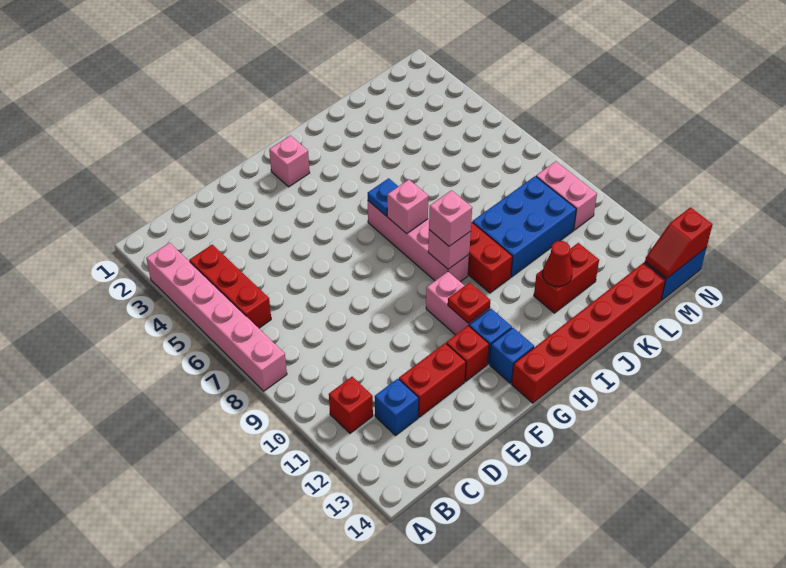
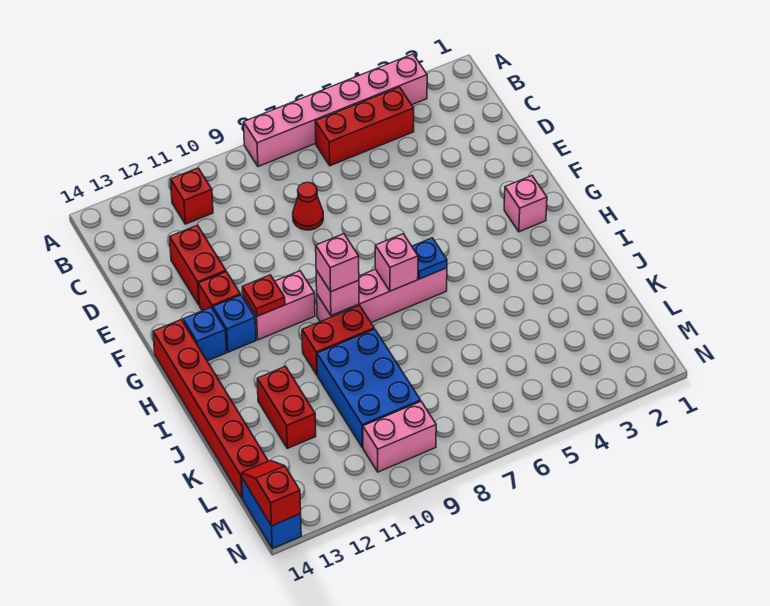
blue 1x1 brick [375,379,419,436] -> none
red 1x1 cone [543,241,572,287] -> red 1x1 cone moved to [293,182,323,230]

